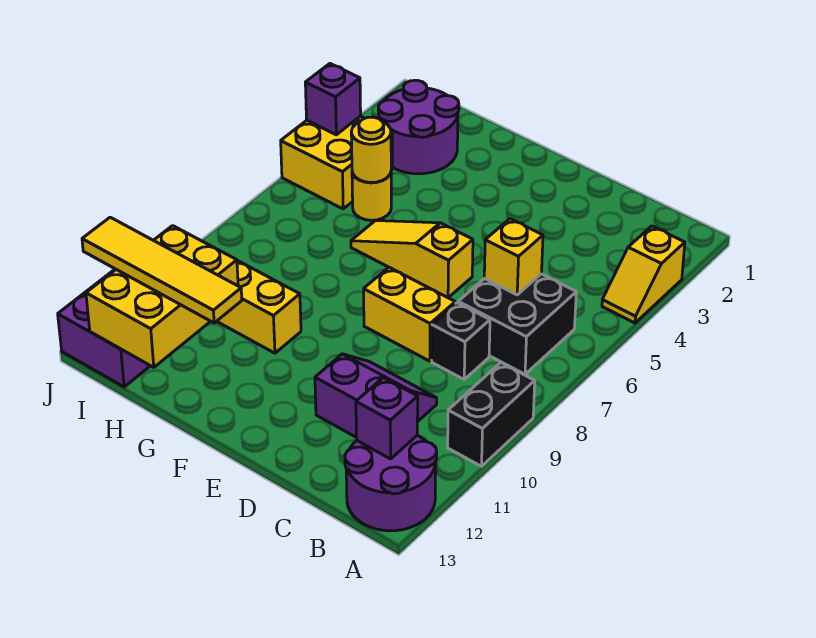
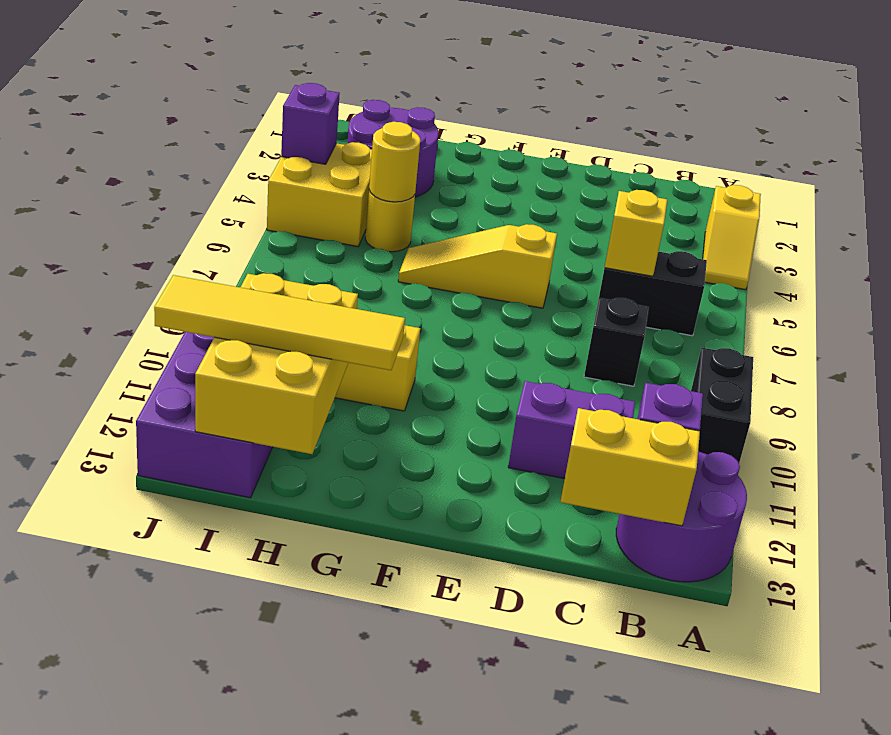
black 2x2 brick [458,274,576,374] -> black 1x2 brick [599,251,707,336]
yellow 1x2 brick [364,267,455,361] -> yellow 1x2 brick moved to [560,408,700,526]

